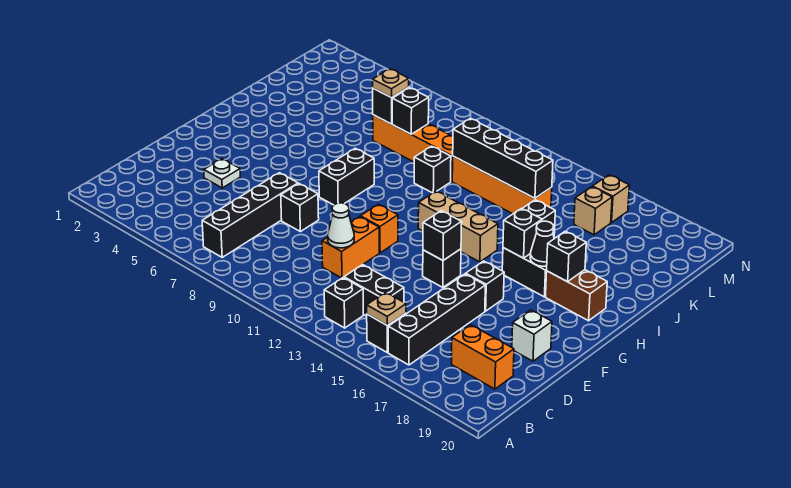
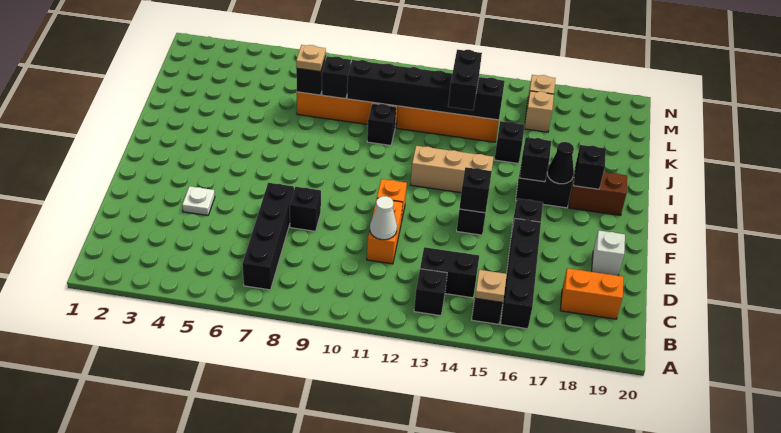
black 1x2 brick [319,148,374,205] -> black 1x2 brick moved to [448,50,482,110]
black 1x4 brick [453,118,553,198] -> black 1x6 brick [347,60,505,120]

